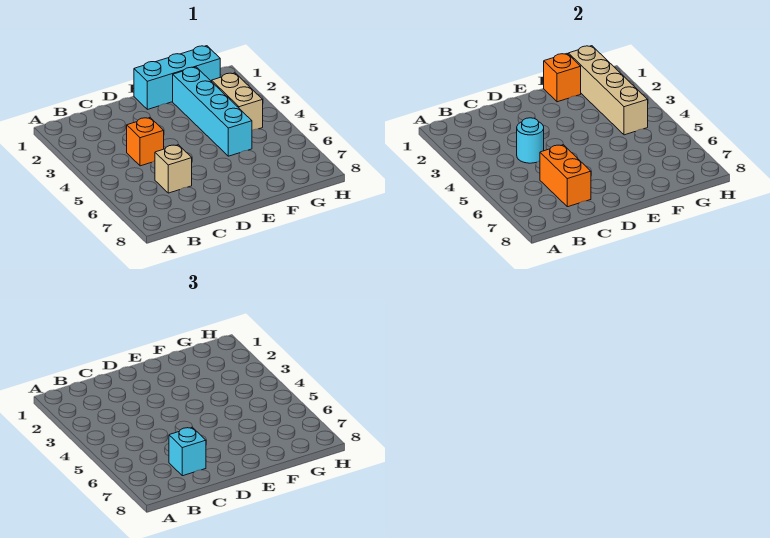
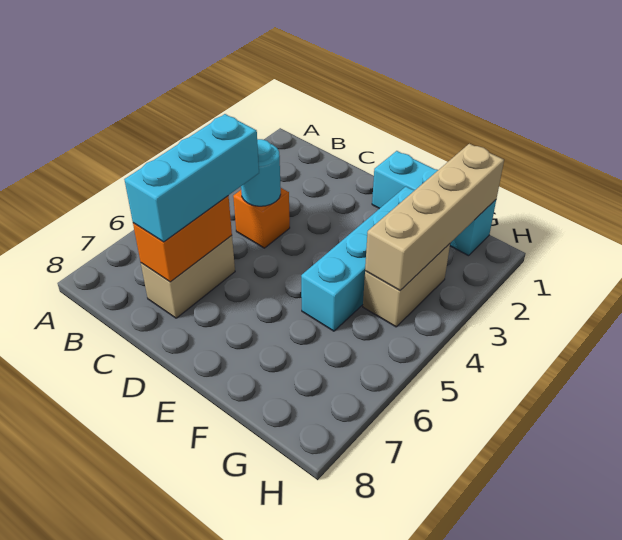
tan 1x1 brick [155,145,192,193] -> tan 1x2 brick [141,235,235,318]
cyan 1x1 brick [169,427,206,476] -> cyan 1x3 brick [124,114,259,242]
orange 1x1 brick [544,54,581,102] -> none

